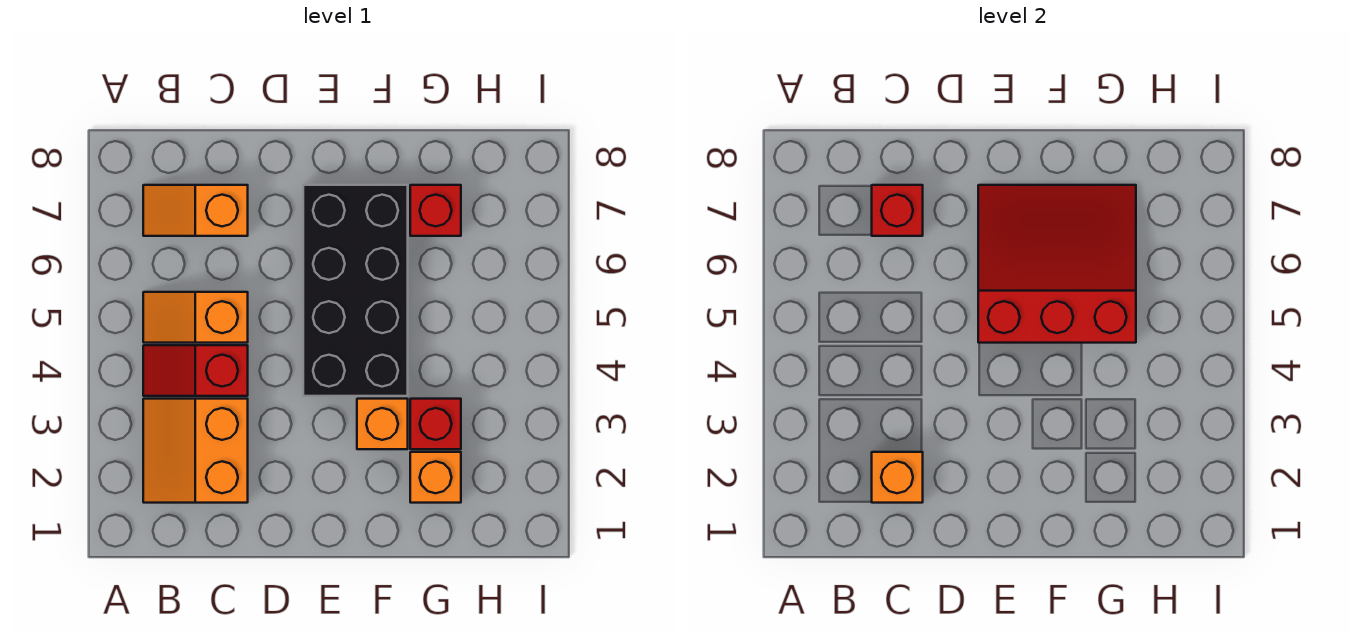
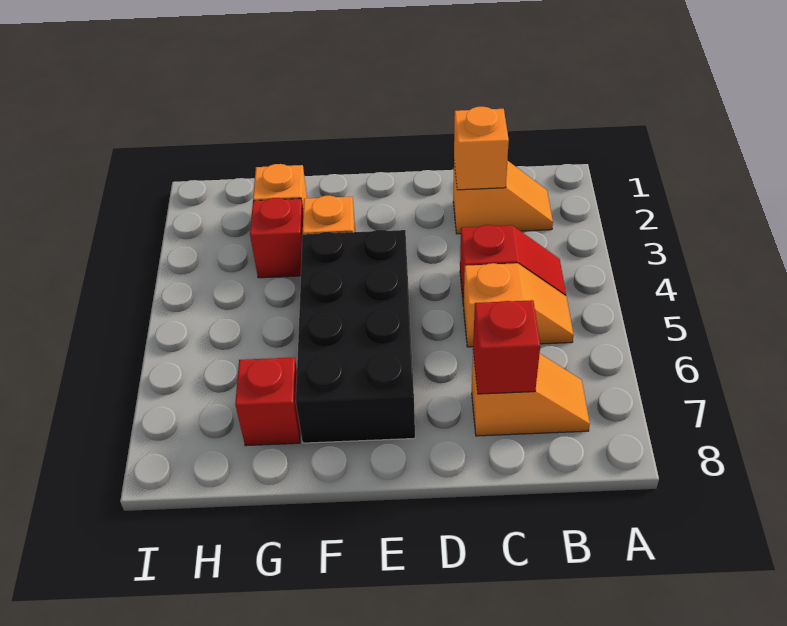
orange 2x2 slope [143,399,248,503] -> orange 1x2 slope [453,160,553,234]
red 3x3 slope [978,185,1136,343] -> none

